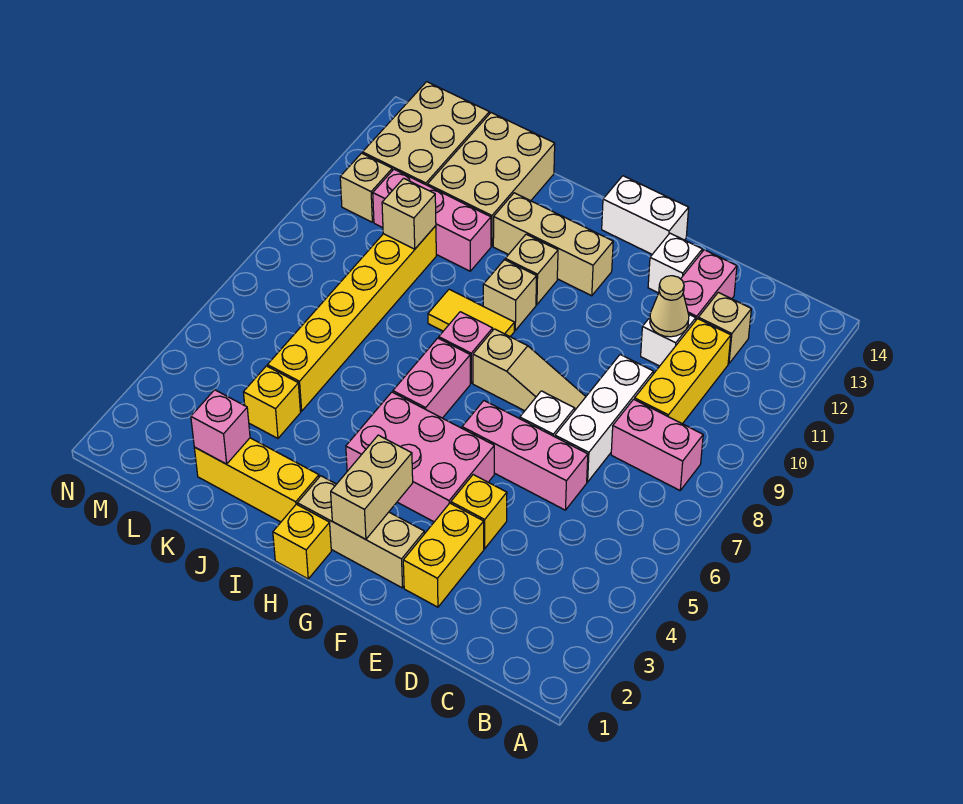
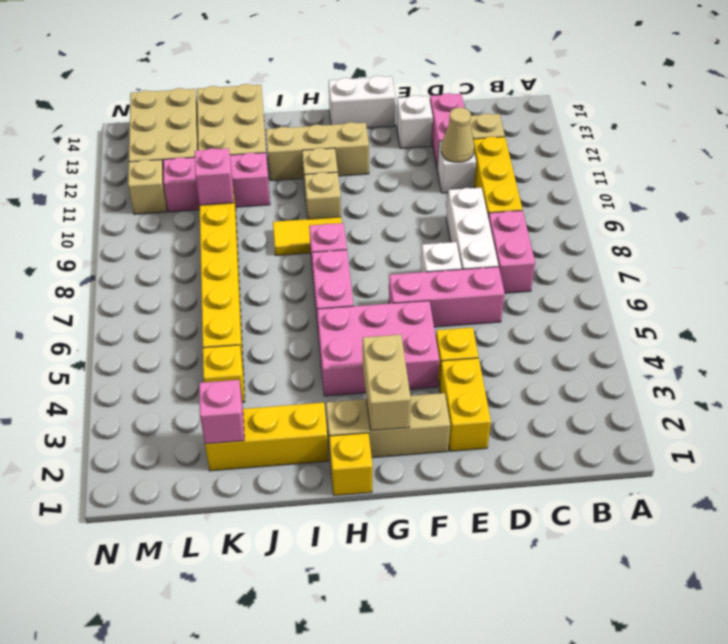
pink 1x2 brick [611,399,703,490] -> pink 1x2 brick turned to [488,210,535,293]
tan 1x3 slope [473,329,586,411] -> none
tan 1x1 brick [382,178,436,249] -> pink 1x1 brick [195,148,234,205]

